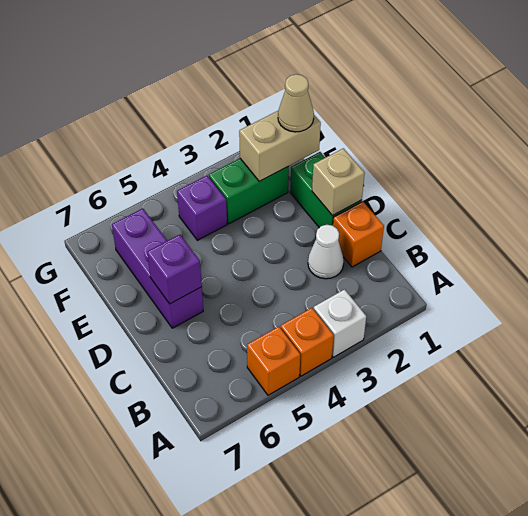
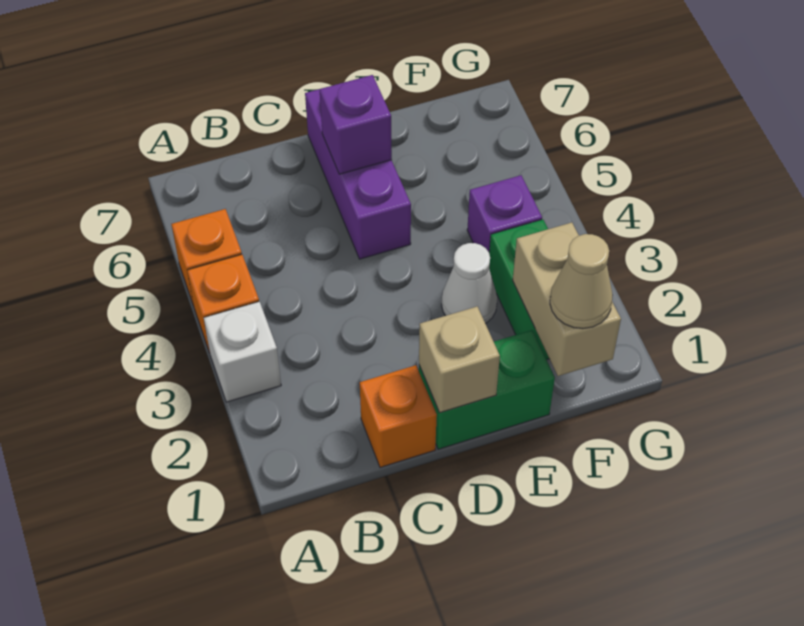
white 1x1 cone [308,225,344,279] -> white 1x1 cone moved to [442,243,497,323]
purple 1x3 brick [112,208,203,328] -> purple 1x3 brick turned to [305,89,411,259]

